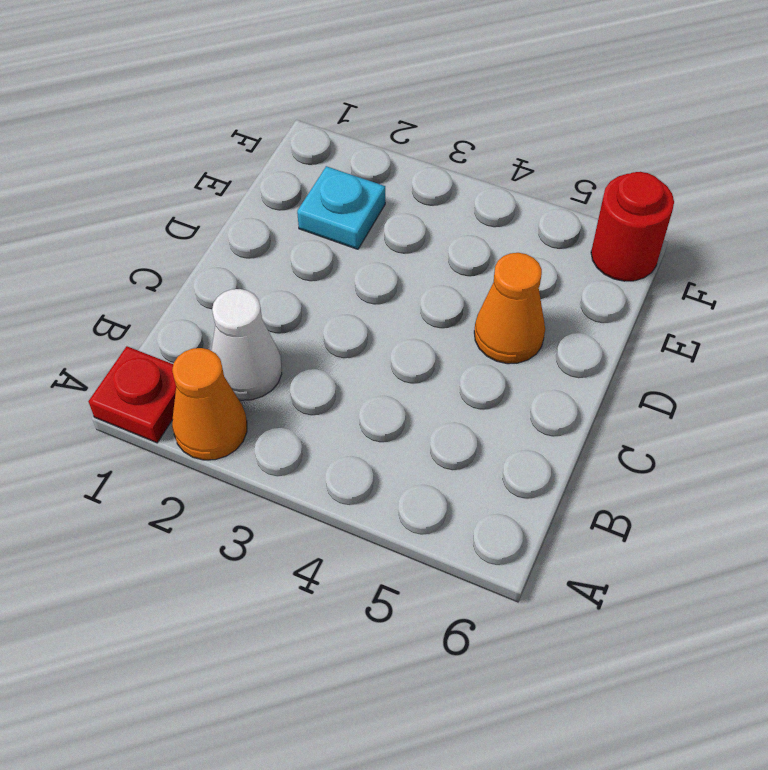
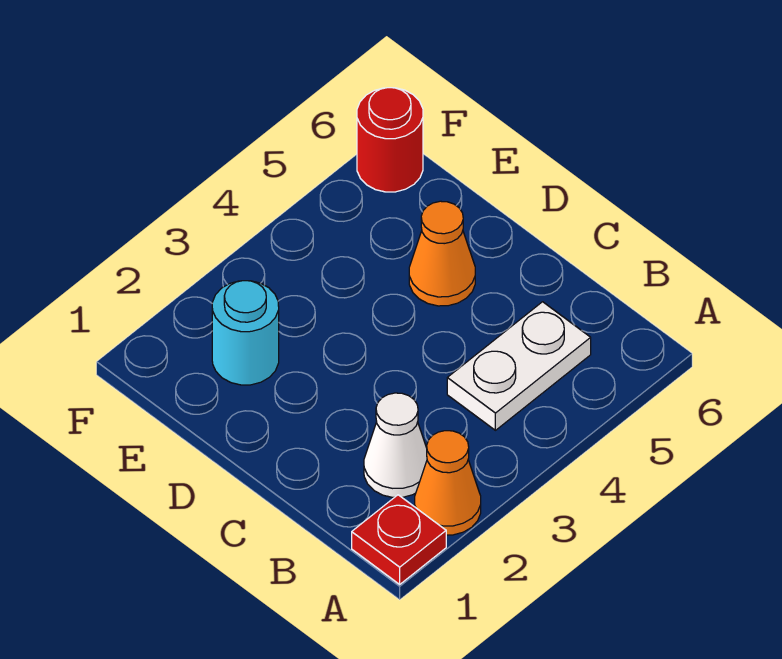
none -> white 1x2 plate [447,302,591,430]
cyan 1x1 plate [297,166,385,249] -> cyan 1x1 round brick [212,281,279,385]

